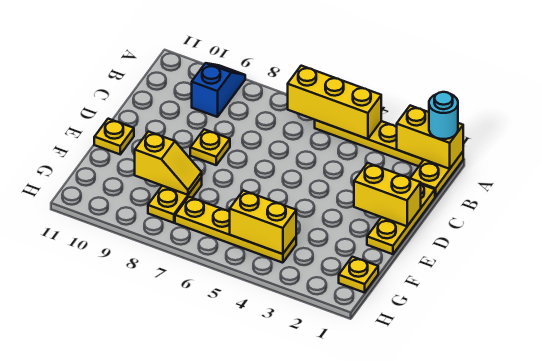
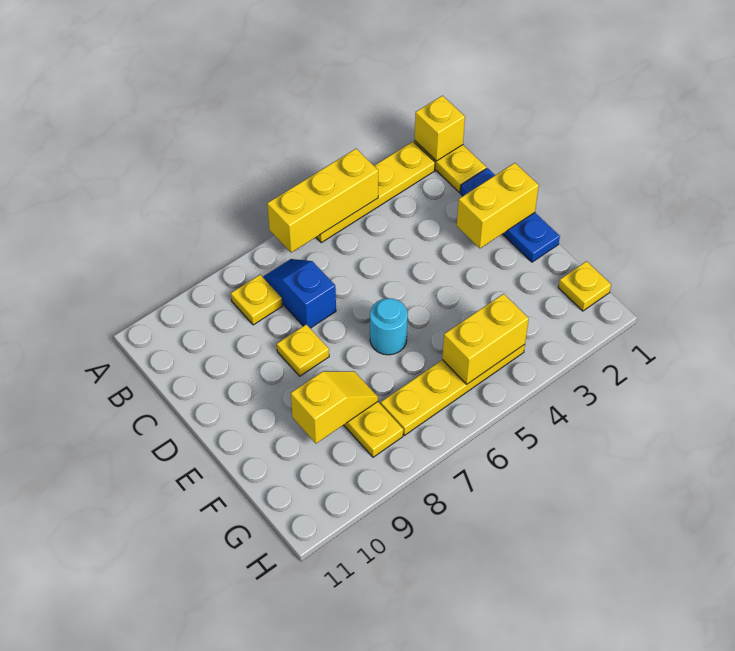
yellow 1x2 brick [397,105,463,169] -> yellow 1x1 brick [415,96,465,161]
cyan 1x1 round brick [429,92,458,139] -> cyan 1x1 round brick moved to [370,298,408,355]
blue 1x2 slope [192,63,245,117] -> blue 1x2 slope moved to [263,259,336,328]
yellow 1x3 plate [367,185,435,254] -> blue 1x3 plate [460,168,560,262]
yellow 1x1 plate [94,119,134,154] -> yellow 1x1 plate moved to [231,275,282,325]

